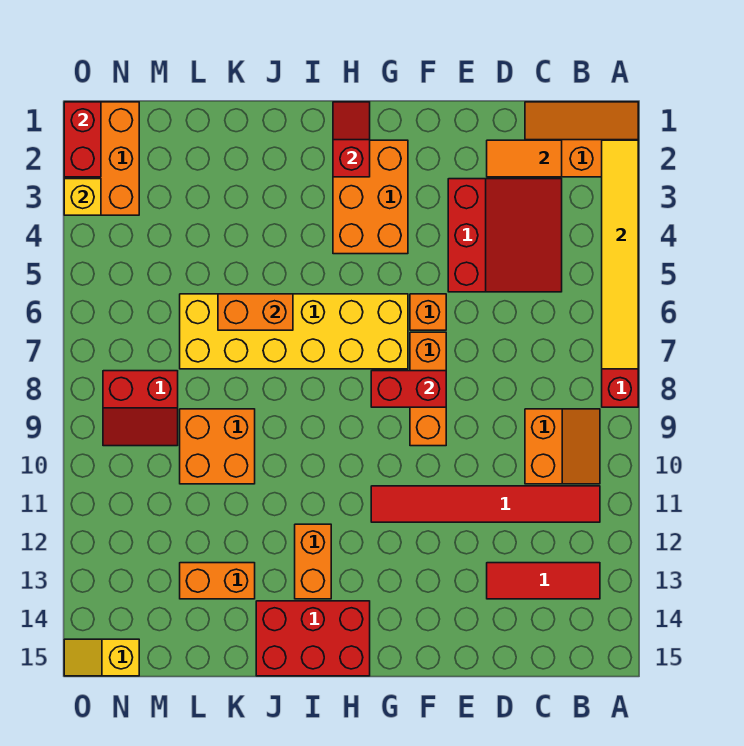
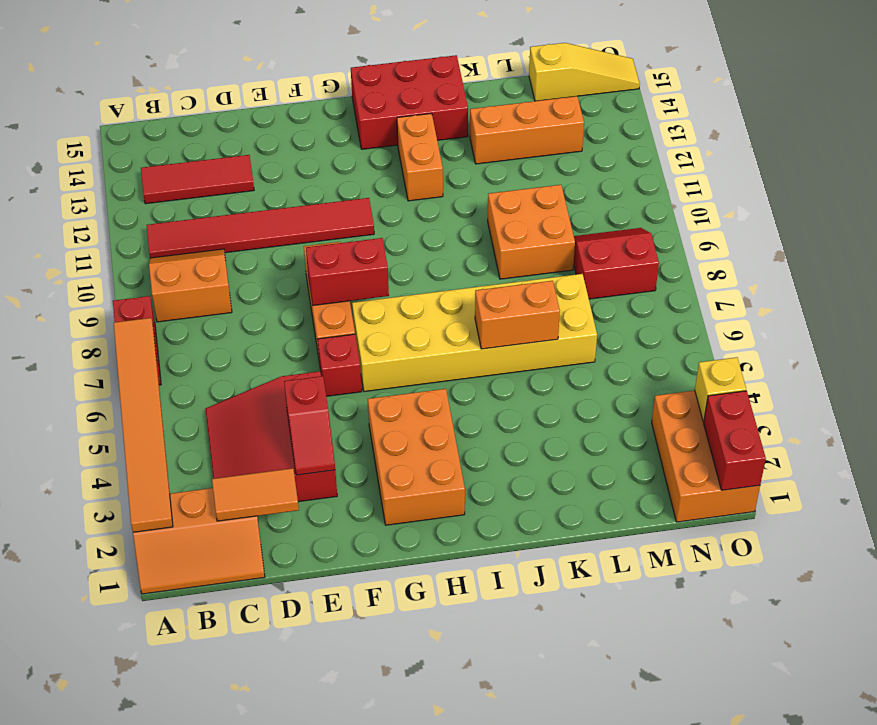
yellow 1x6 tile [602,140,638,369] -> orange 1x6 tile [114,318,173,532]
orange 2x2 slope [525,409,600,484] -> orange 2x2 slope turned to [149,249,232,322]
orange 1x1 brick [410,294,446,330] -> red 1x1 brick [318,334,362,396]
red 1x2 slope [333,102,370,177] -> red 1x2 slope moved to [284,376,335,475]
orange 1x2 brick [180,563,255,599] -> orange 1x3 brick [470,96,584,164]
yellow 1x2 slope [64,639,139,676] -> yellow 1x3 slope [529,43,640,101]

